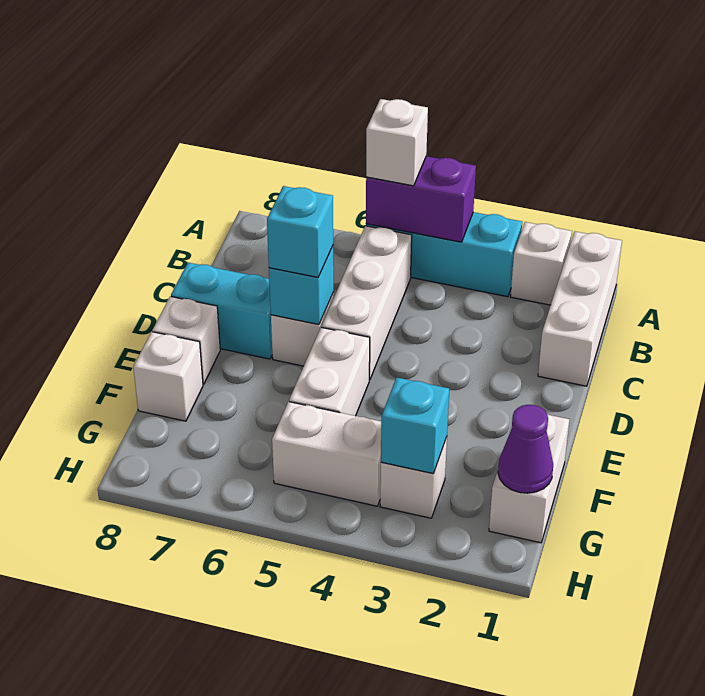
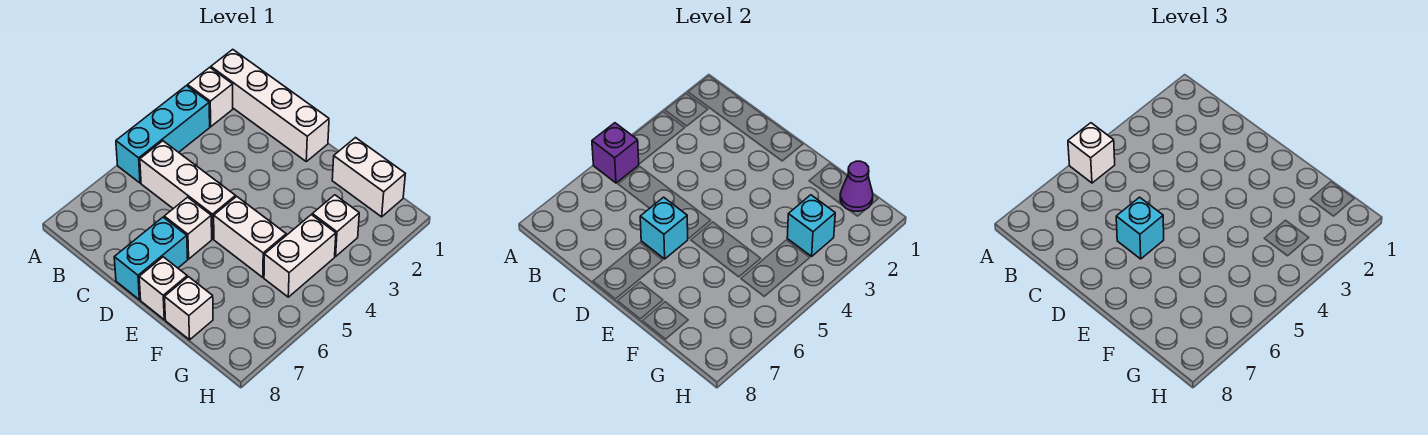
white 1x3 brick [538,232,622,386] -> white 1x4 brick [211,49,329,161]
purple 1x2 brick [366,156,476,242] -> purple 1x1 brick [592,123,639,183]

